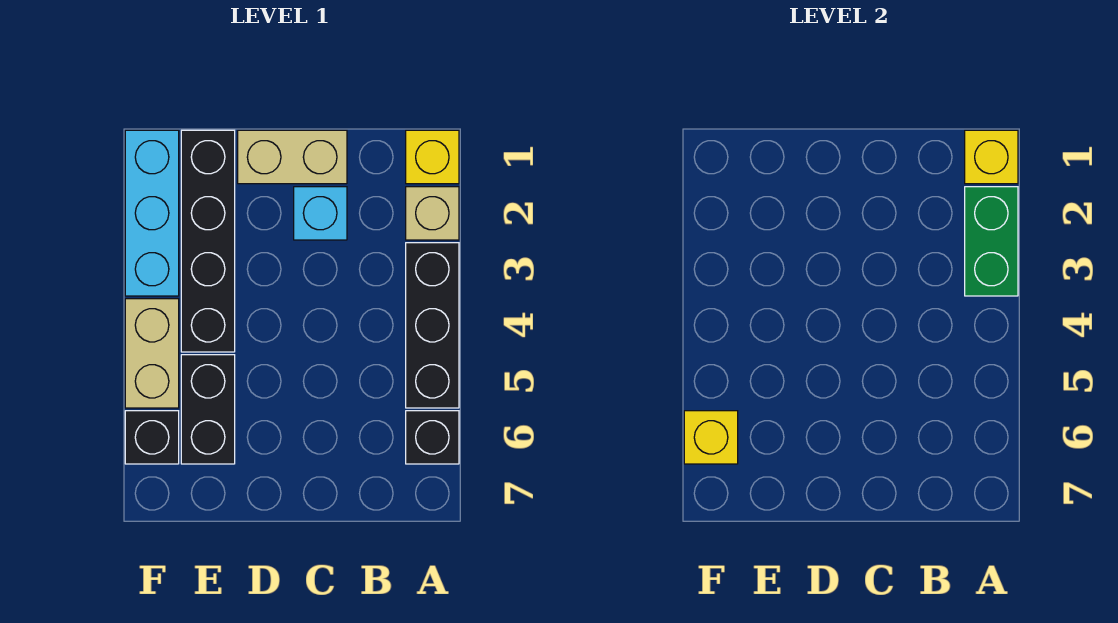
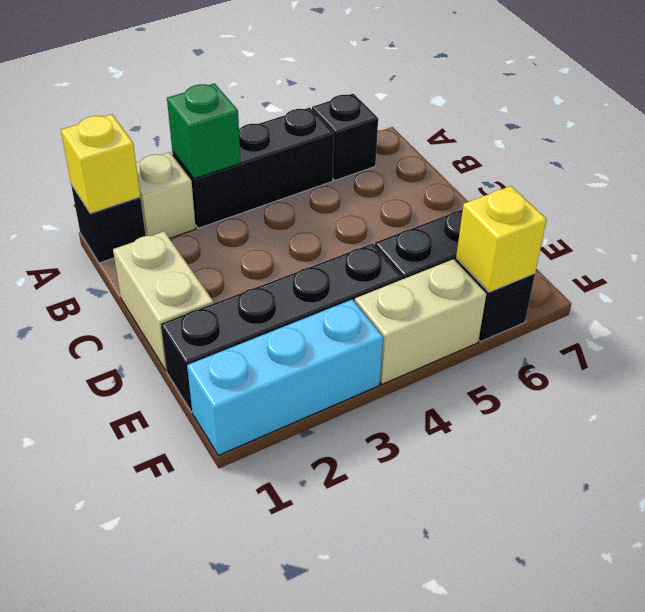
yellow 1x1 brick [406,130,459,184] -> black 1x1 brick [71,184,146,263]
green 1x2 brick [965,187,1018,296] -> green 1x1 brick [167,83,241,179]
cyan 1x1 brick [294,187,347,240] -> none

